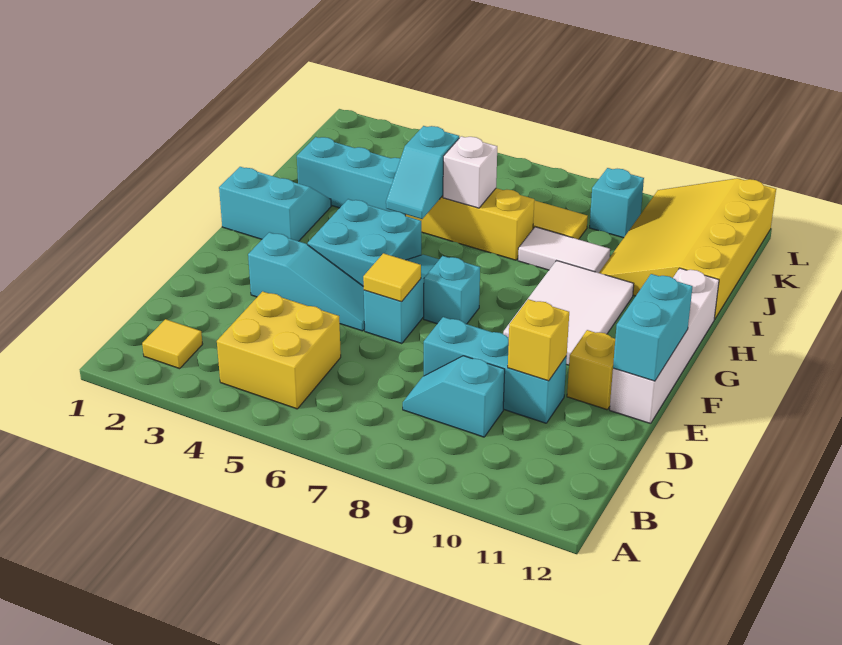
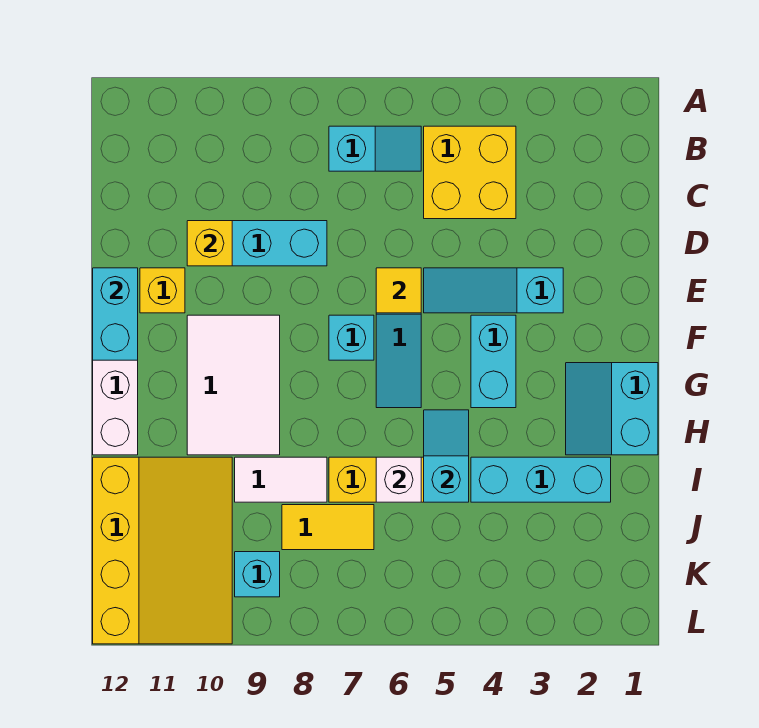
yellow 1x1 tile [142,319,202,369] -> none
cyan 1x2 slope [403,356,505,437] -> cyan 1x2 slope moved to [329,126,421,171]
cyan 2x2 brick [308,199,421,286] -> cyan 1x2 brick [471,315,516,408]
cyan 2x2 slope [219,167,331,241] -> cyan 2x2 slope turned to [566,363,658,455]

